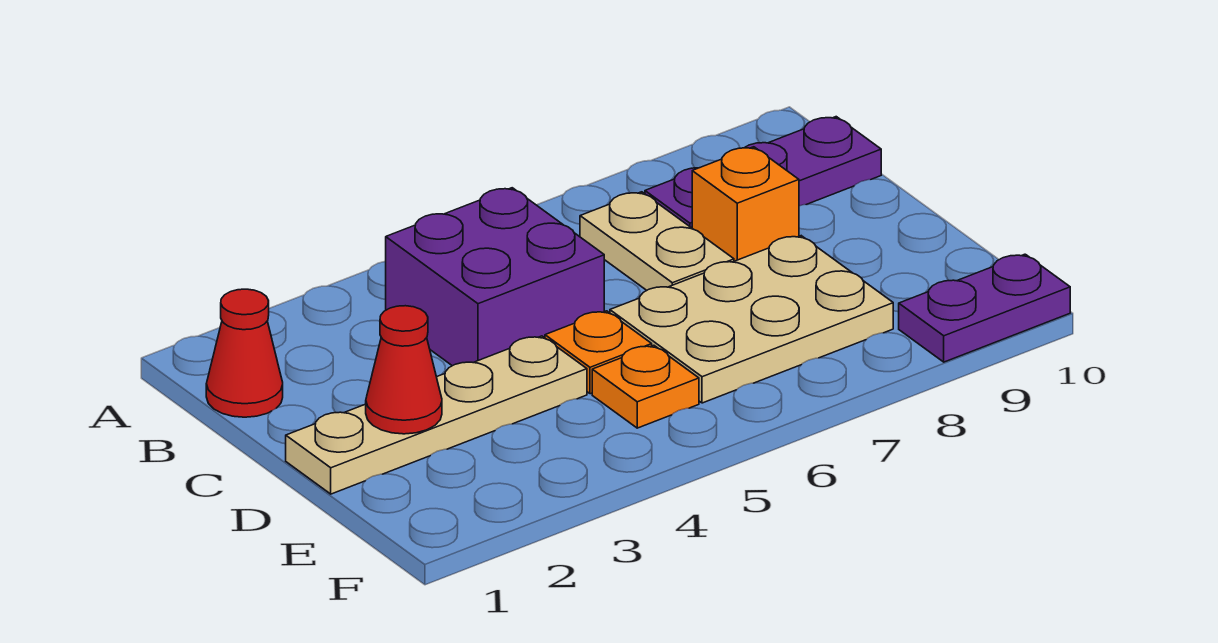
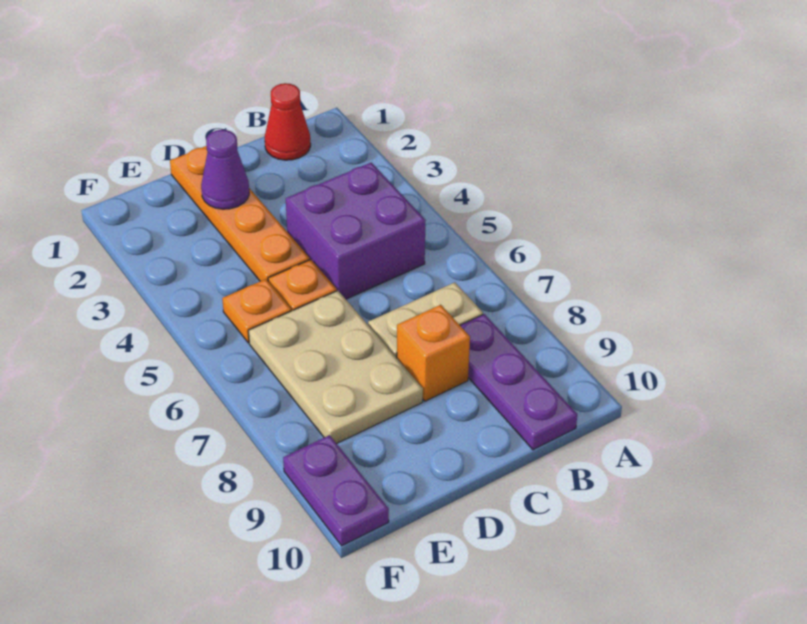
tan 1x4 plate [286,336,587,494] -> orange 1x4 plate [170,146,310,281]
red 1x1 cone [366,306,442,434] -> purple 1x1 cone [201,130,249,209]

